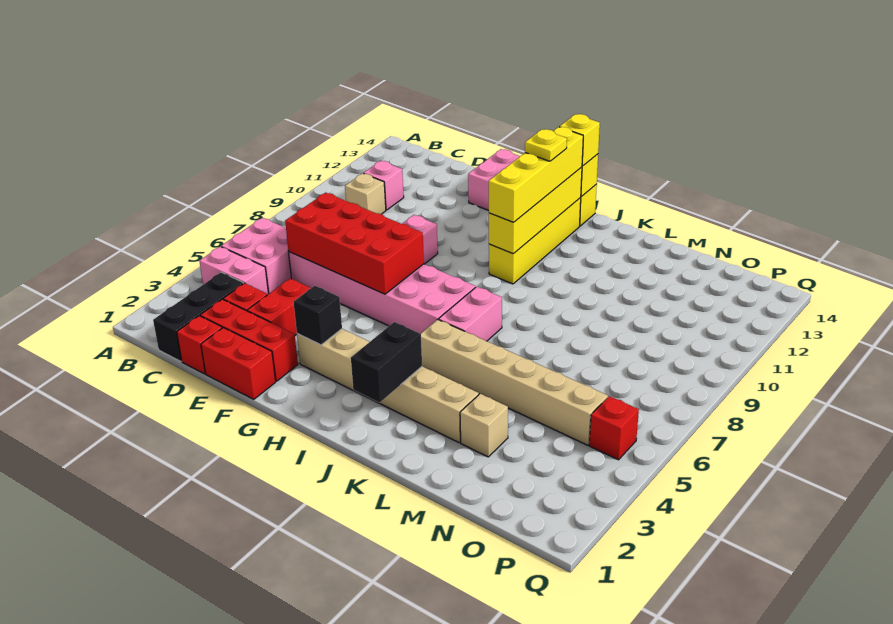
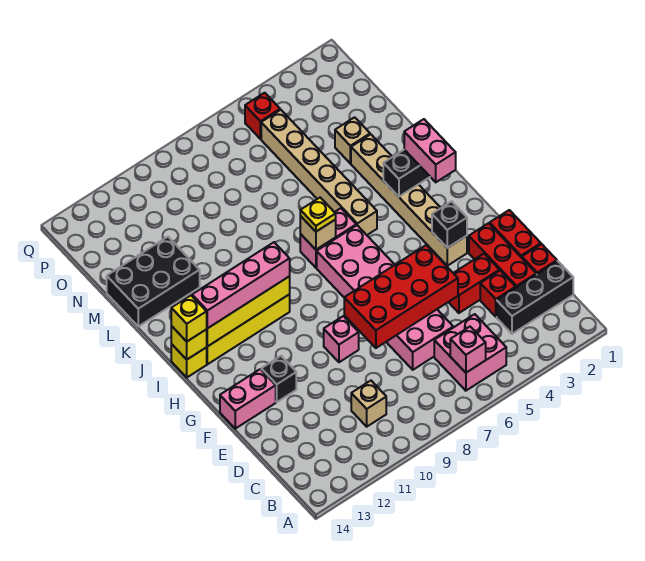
pink 1x2 brick [199,247,268,295] -> pink 1x2 brick moved to [404,119,456,182]
pink 1x1 brick [364,161,404,210] -> pink 1x1 brick moved to [450,327,486,373]
red 2x4 brick [285,193,424,294] -> red 2x4 brick turned to [344,245,458,348]
none -> black 1x1 brick [261,356,296,402]
yellow 1x4 brick [489,127,583,222] -> pink 1x4 brick [192,242,290,329]
yellow 1x1 plate [525,129,567,161] -> yellow 1x1 plate moved to [300,198,336,232]
none -> tan 1x1 brick [300,216,336,250]
none -> black 2x3 brick [107,237,200,326]

